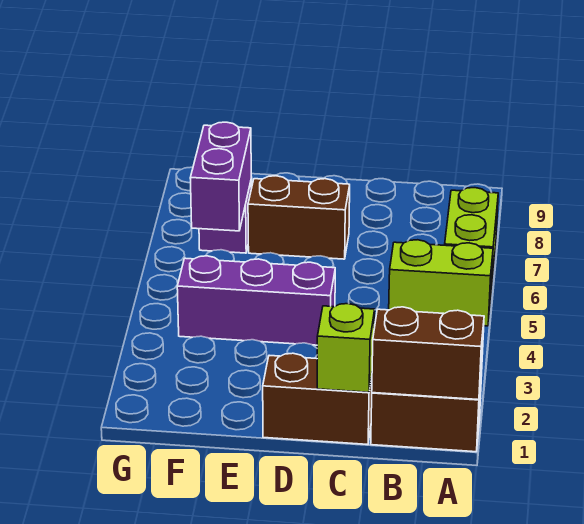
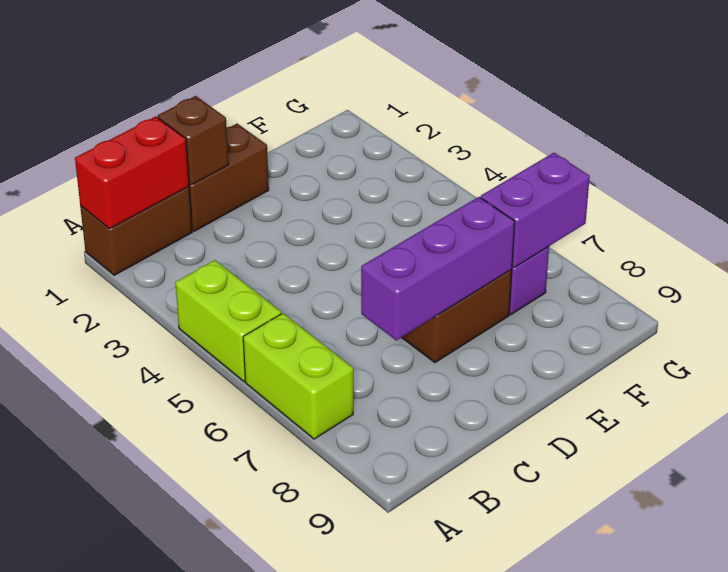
brown 1x2 brick [372,307,484,400] -> red 1x2 brick [75,116,189,229]
lime 1x2 brick [389,240,493,326] -> lime 1x2 brick turned to [175,260,281,381]
lime 1x1 brick [317,304,375,392] -> brown 1x1 brick [158,96,229,185]
purple 1x3 brick [177,256,335,345] -> purple 1x3 brick moved to [361,197,515,340]
purple 1x2 brick [190,122,251,231] -> purple 1x2 brick turned to [481,153,590,268]

